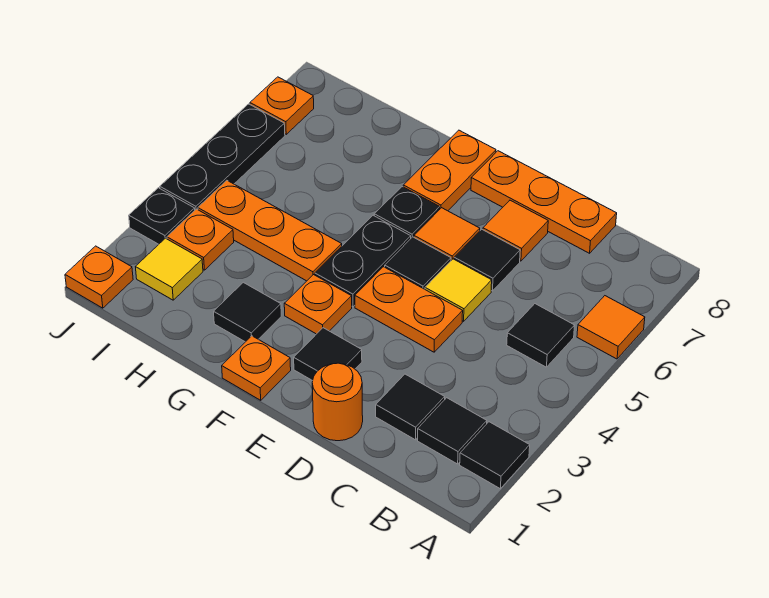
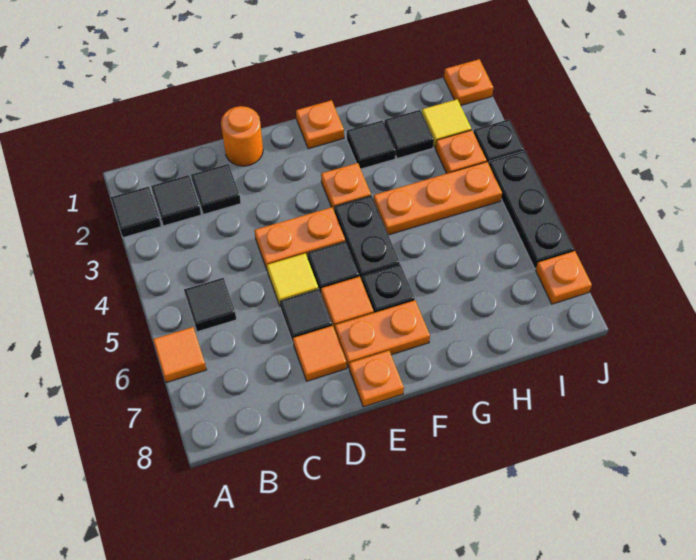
orange 1x3 plate [471,151,617,253] -> orange 1x1 plate [349,351,404,407]
black 1x1 tile [294,328,362,381] -> black 1x1 tile moved to [384,110,434,159]
orange 1x2 plate [403,130,496,211] -> orange 1x2 plate turned to [335,300,430,368]

